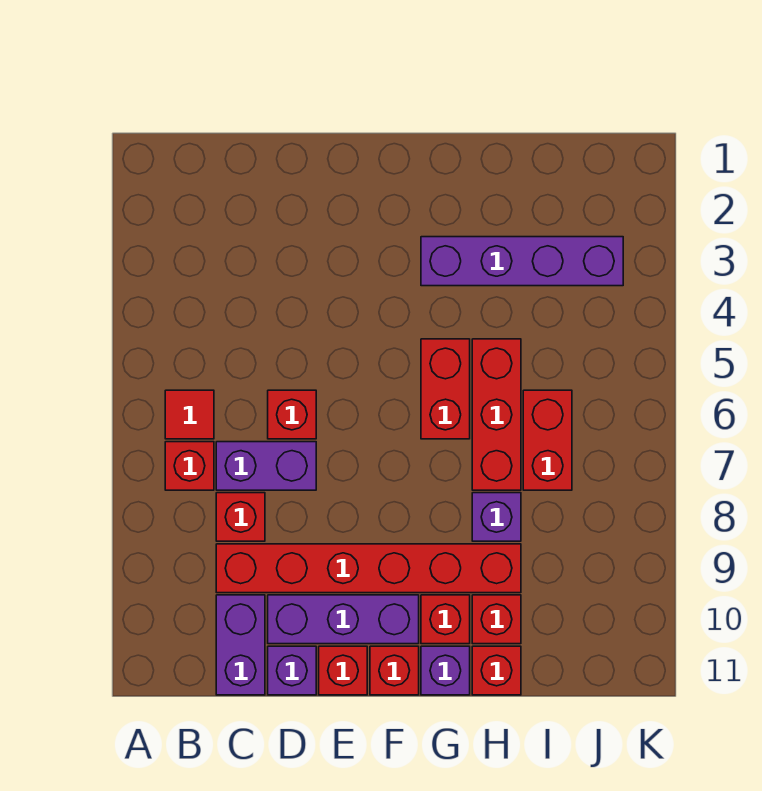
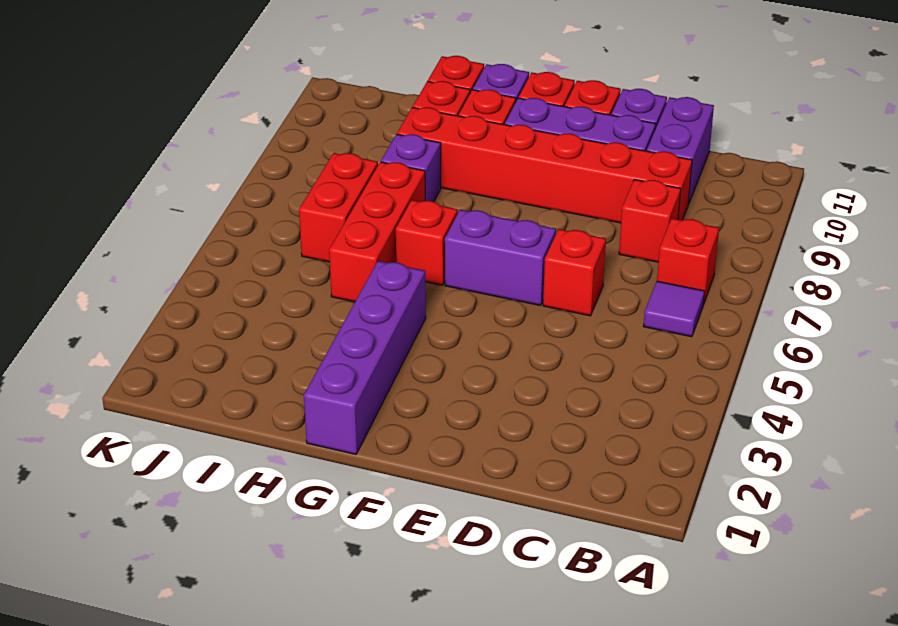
red 1x1 tile [165,390,214,439] -> purple 1x1 tile [643,281,705,337]
purple 1x2 brick [216,442,316,490] -> purple 1x2 brick moved to [445,210,556,306]
purple 1x4 brick [421,237,623,286] -> purple 1x4 brick turned to [304,261,426,454]
red 1x2 brick [421,339,470,439] -> red 1x1 brick [396,200,458,285]

